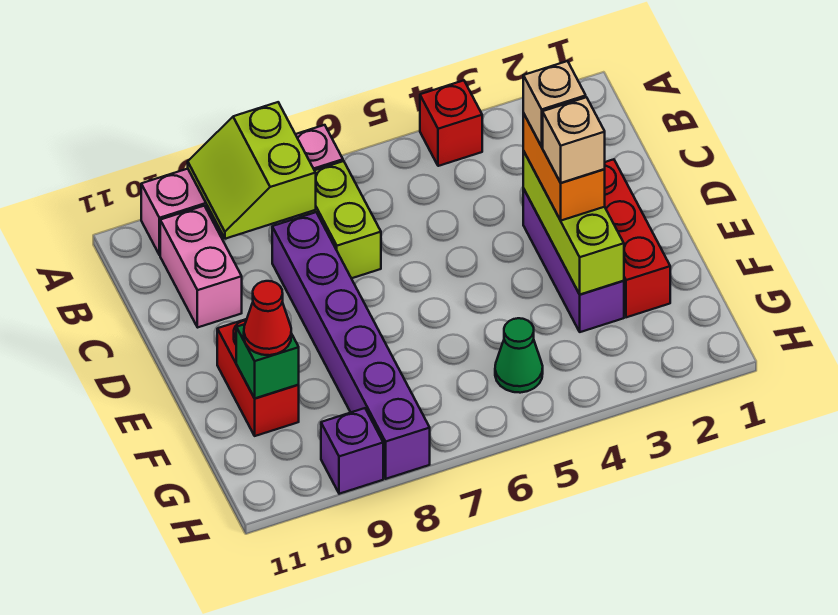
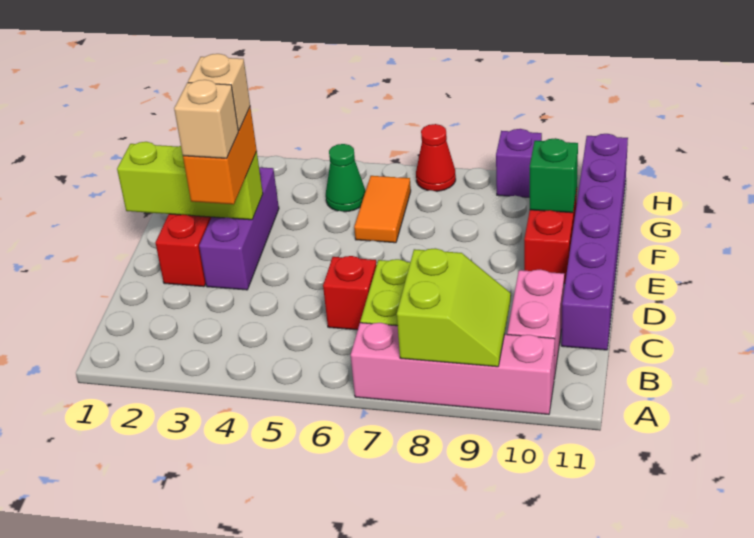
red 1x1 brick [420,80,482,166] -> red 1x1 brick moved to [323,256,377,330]
purple 1x6 brick [272,212,430,479] -> purple 1x6 brick moved to [561,134,628,350]
lime 1x3 brick [523,151,624,295] -> lime 1x3 brick turned to [117,142,263,220]
none -> orange 1x2 tile [354,176,411,243]
red 1x1 cone [244,281,291,355] -> red 1x1 cone moved to [416,124,456,191]

